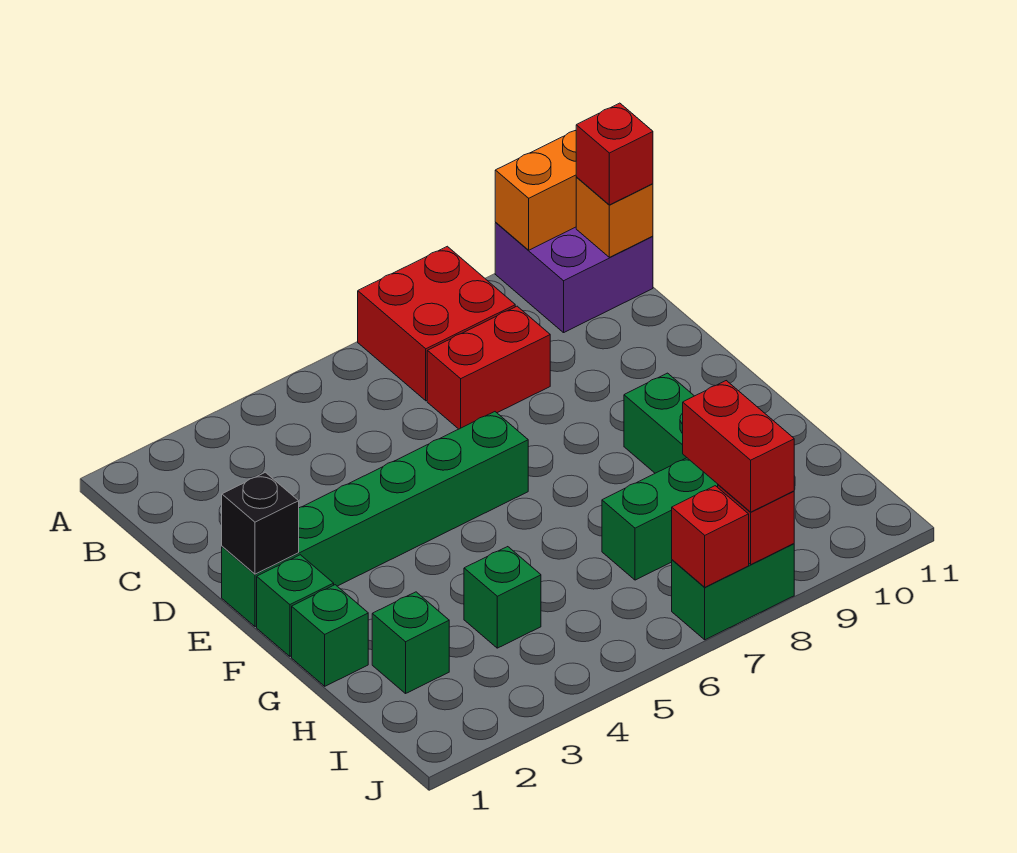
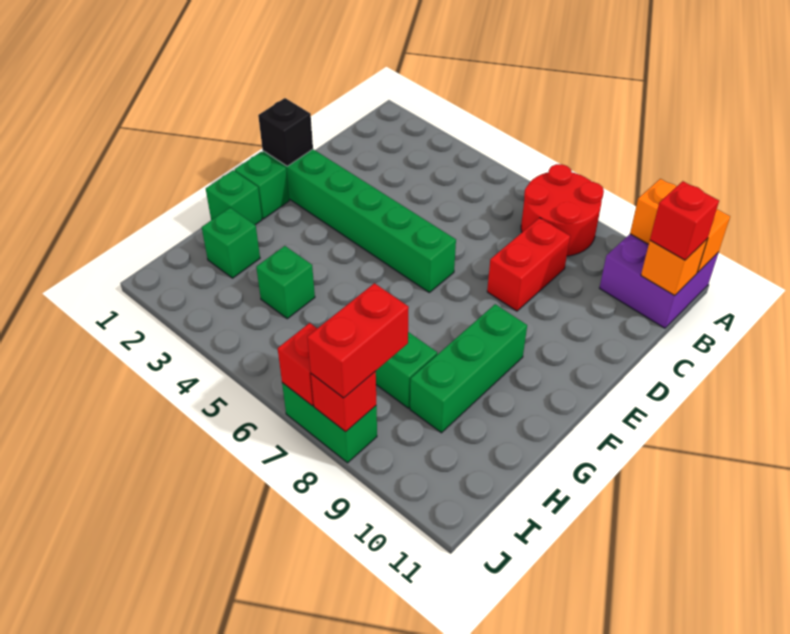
red 2x2 brick [358,246,515,401] -> red 2x2 round brick [521,164,604,256]
red 1x2 brick [427,306,550,429] -> red 1x2 brick turned to [487,218,570,311]

